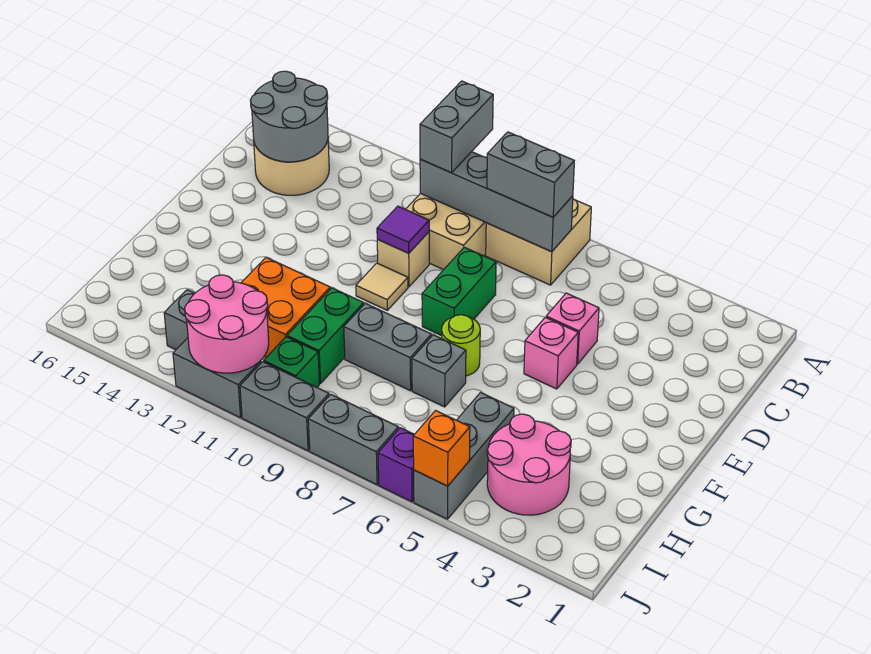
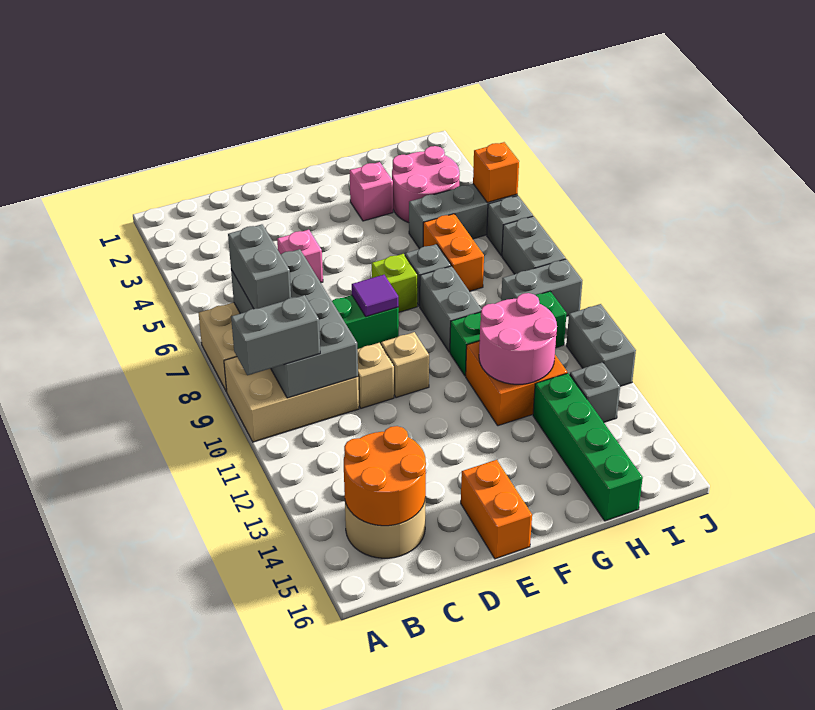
grey 1x4 brick [420,152,573,252] -> grey 2x4 brick [231,249,358,398]
grey 2x2 round brick [250,71,328,162] -> orange 2x2 round brick [344,426,426,526]
purple 1x1 tile [377,206,429,253] -> purple 1x1 tile moved to [352,275,399,317]
pink 1x1 brick [524,317,578,389] -> pink 1x1 brick moved to [350,162,393,221]
tan 1x1 tile [356,263,408,310] -> tan 1x1 brick [381,332,429,398]
none -> orange 1x2 brick [461,460,532,559]
lime 1x1 round brick [442,315,480,376] -> lime 1x1 brick [372,254,418,312]
none -> orange 1x2 brick [423,214,484,291]
none -> green 1x4 brick [533,373,643,521]
pink 2x2 round brick [185,275,269,373] -> pink 2x2 round brick moved to [479,293,557,384]
purple 1x1 brick [378,428,414,502] -> grey 1x1 brick [487,196,533,256]
grey 1x2 brick [240,362,329,451] -> grey 1x2 brick turned to [501,259,583,316]

